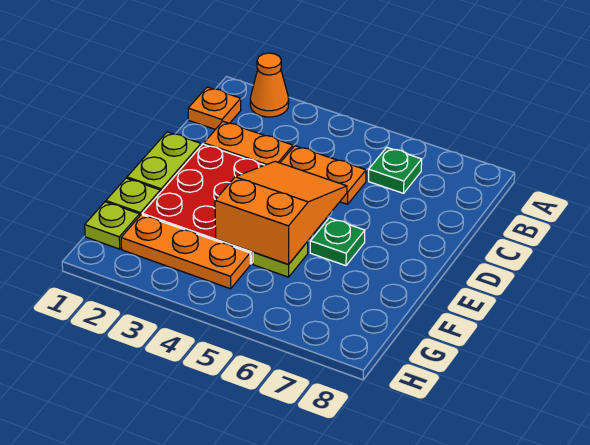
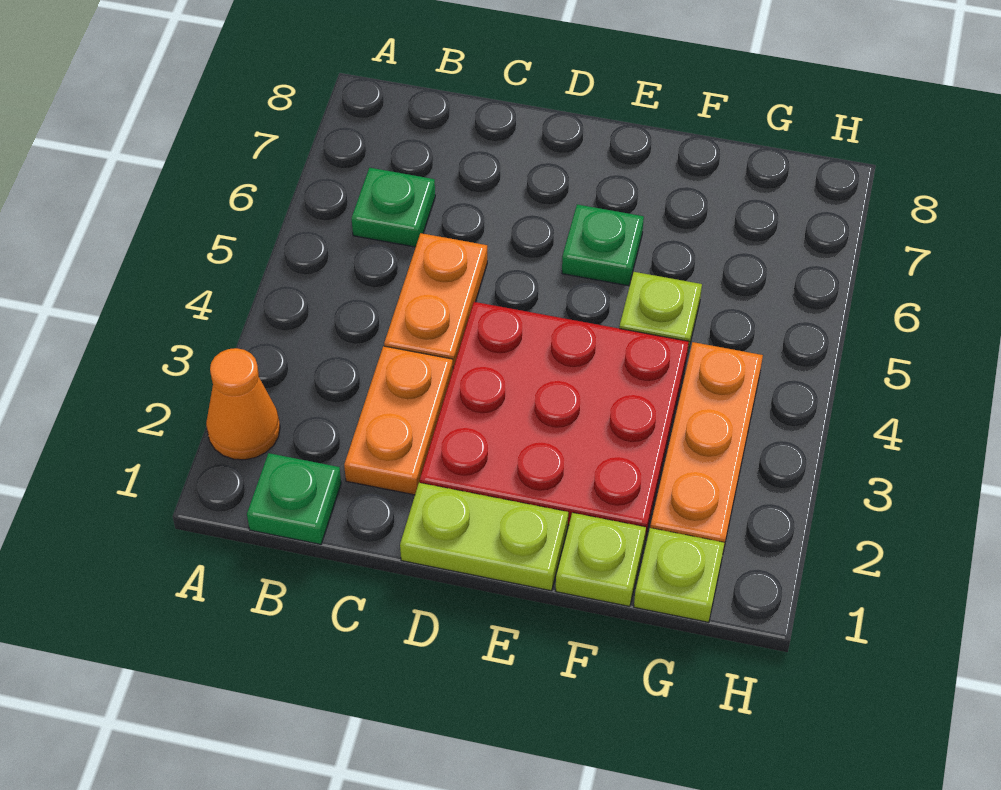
orange 1x1 plate [188,87,241,130] -> green 1x1 plate [247,453,341,544]
orange 2x3 slope [215,161,347,264] -> none

